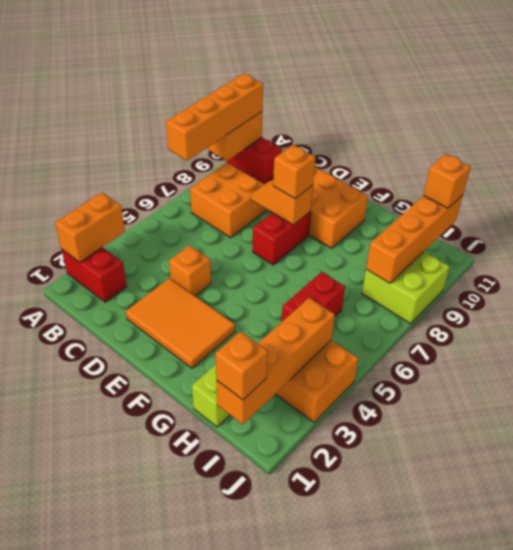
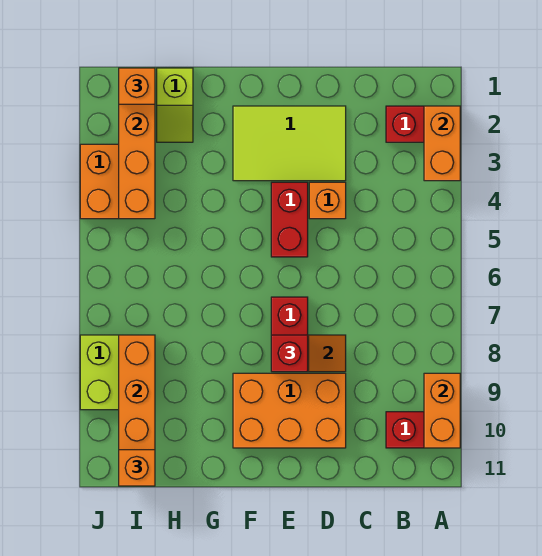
orange 1x4 brick [166,74,263,161] -> none
orange 2x2 brick [190,163,266,238] -> none
orange 2x3 tile [126,278,235,368] -> lime 2x3 tile [233,106,346,181]
orange 1x1 brick [273,145,316,199] -> red 1x1 brick [271,335,308,372]
red 1x2 brick [282,272,345,321] -> red 1x2 brick moved to [271,182,308,257]

